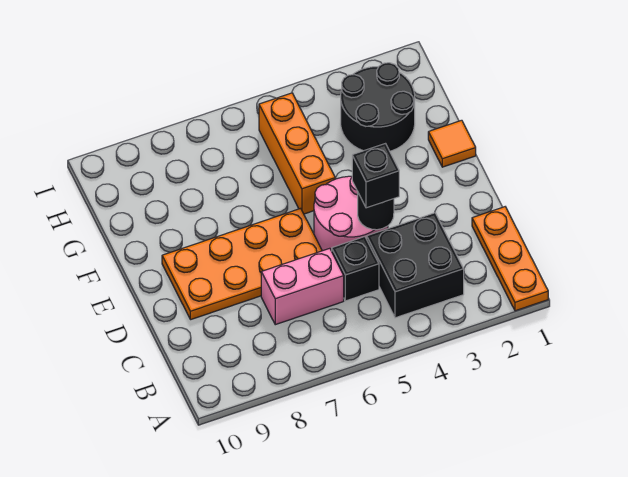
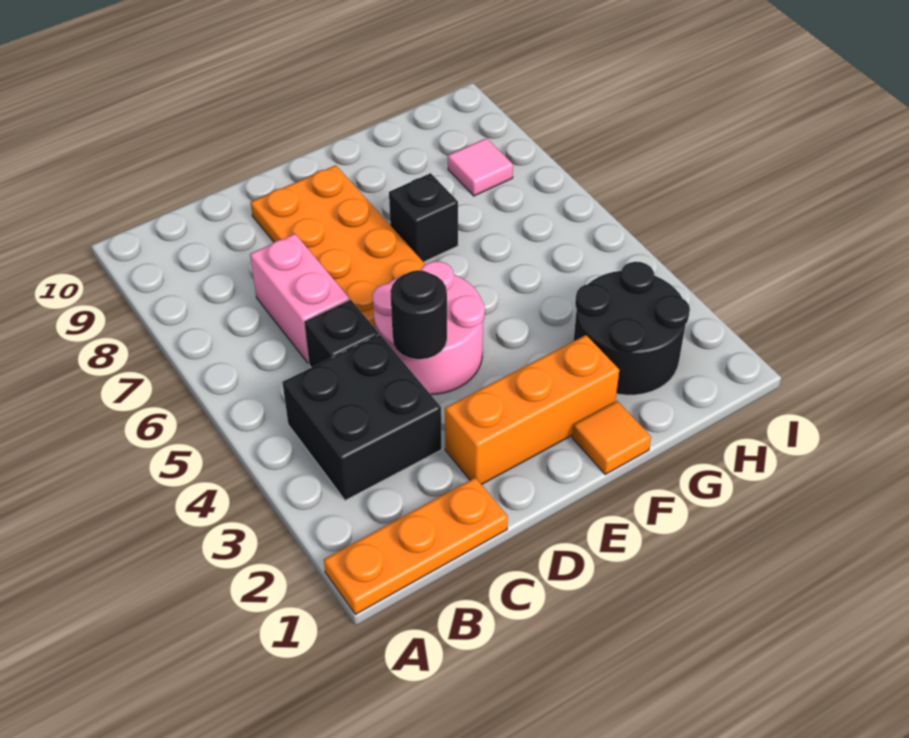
black 1x1 brick [352,144,399,208] -> black 1x1 brick moved to [389,173,458,262]
orange 1x3 brick [259,93,335,214] -> orange 1x3 brick moved to [445,335,619,484]
none -> pink 1x1 tile [448,138,513,196]

